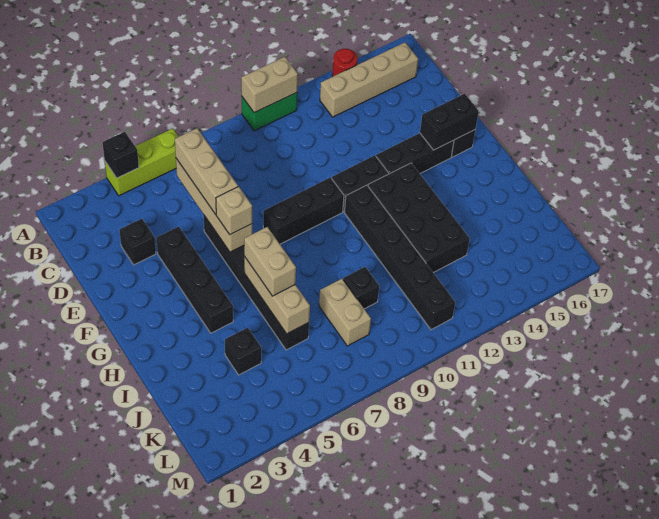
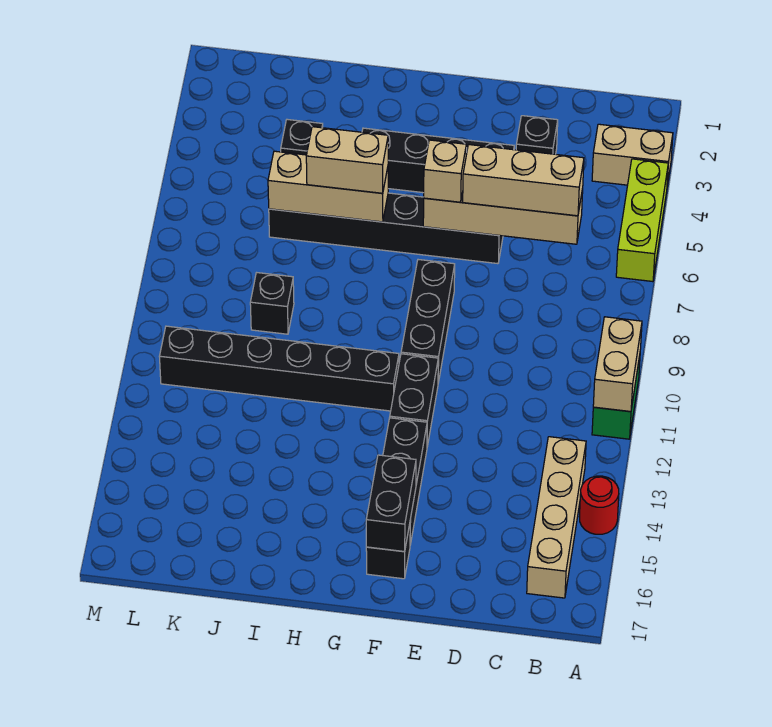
black 1x1 brick [102,132,139,178] -> none
black 2x4 brick [368,163,470,273] -> none
tan 1x2 brick [319,279,371,346] -> tan 1x2 brick moved to [592,124,673,186]

